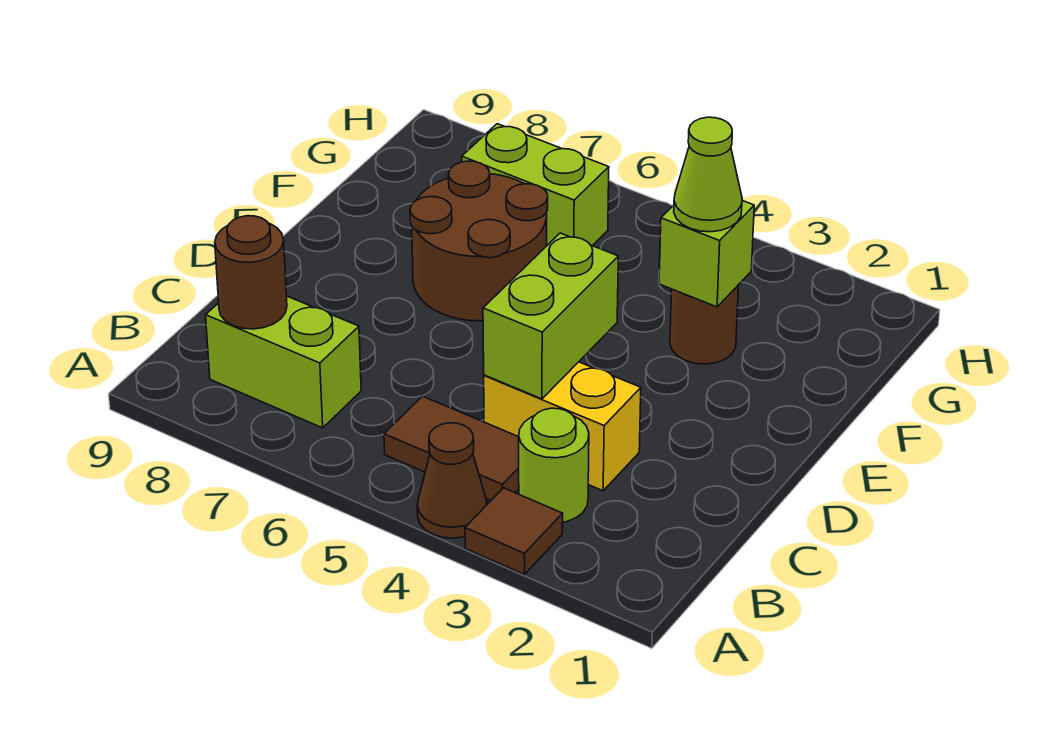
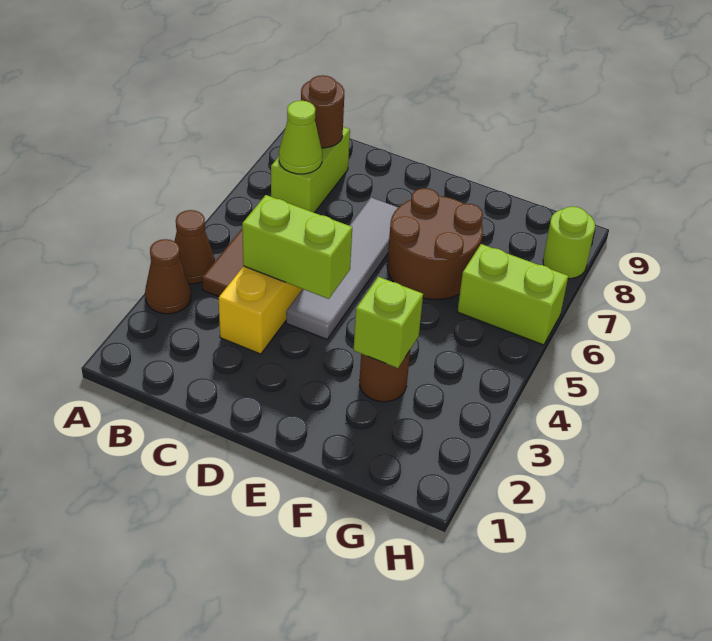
brown 1x1 tile [465,488,563,574] -> brown 1x1 cone [145,239,191,314]
lime 1x1 round brick [519,408,589,522] -> lime 1x1 round brick moved to [543,206,595,279]
none -> grey 1x4 tile [286,198,398,339]
lime 1x1 cone [674,117,742,232] -> lime 1x1 cone moved to [279,101,322,174]
lime 1x2 brick [462,124,609,246] -> lime 1x2 brick turned to [457,244,568,345]

